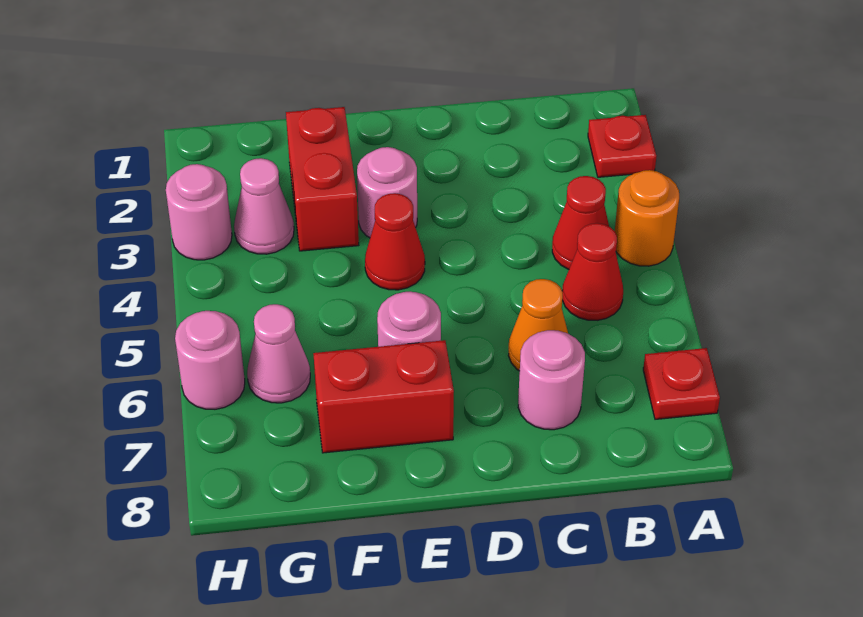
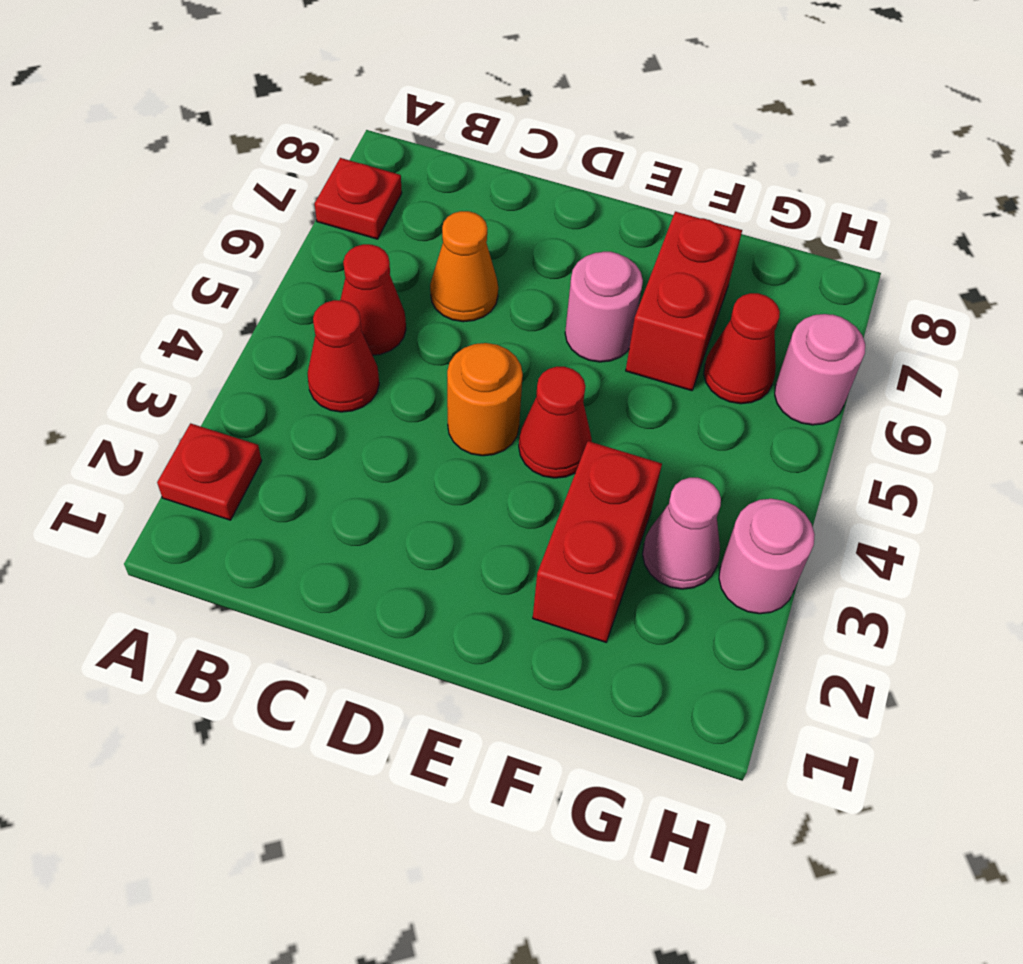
orange 1x1 round brick [615,170,679,266] -> orange 1x1 round brick moved to [447,343,523,456]
pink 1x1 round brick [518,330,585,430] -> none
pink 1x1 round brick [357,147,417,238] -> none
red 1x2 brick [313,340,454,453] -> red 1x2 brick turned to [626,212,742,391]
pink 1x1 cone [247,304,310,403] -> red 1x1 cone [704,293,780,404]

